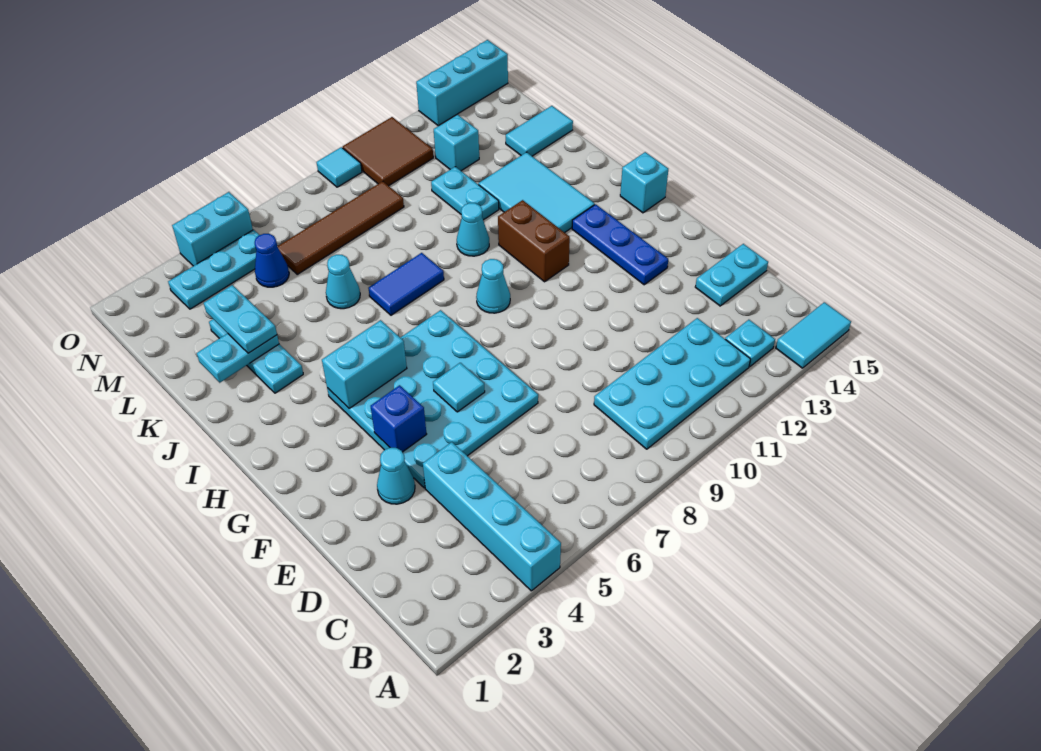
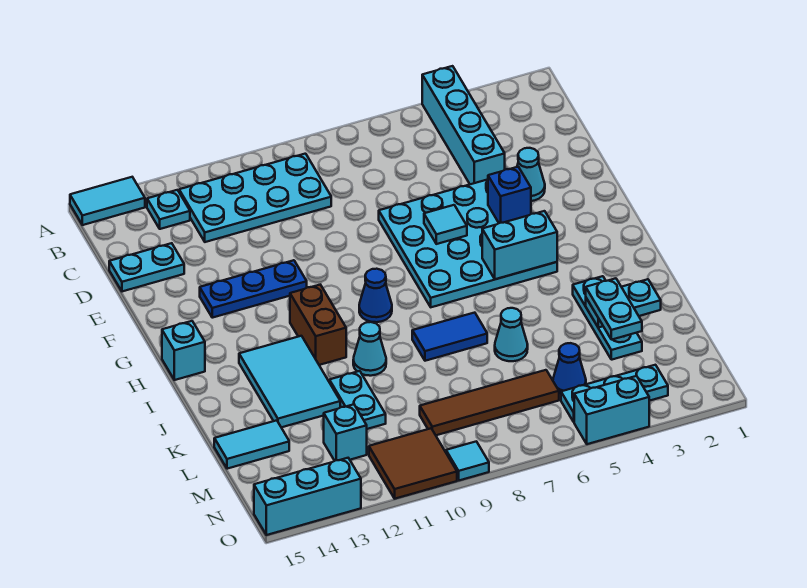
blue 1x3 plate [572,204,668,285] -> blue 1x3 plate turned to [200,260,307,318]
cyan 1x1 cone [476,259,510,313] -> blue 1x1 cone [359,269,392,322]

